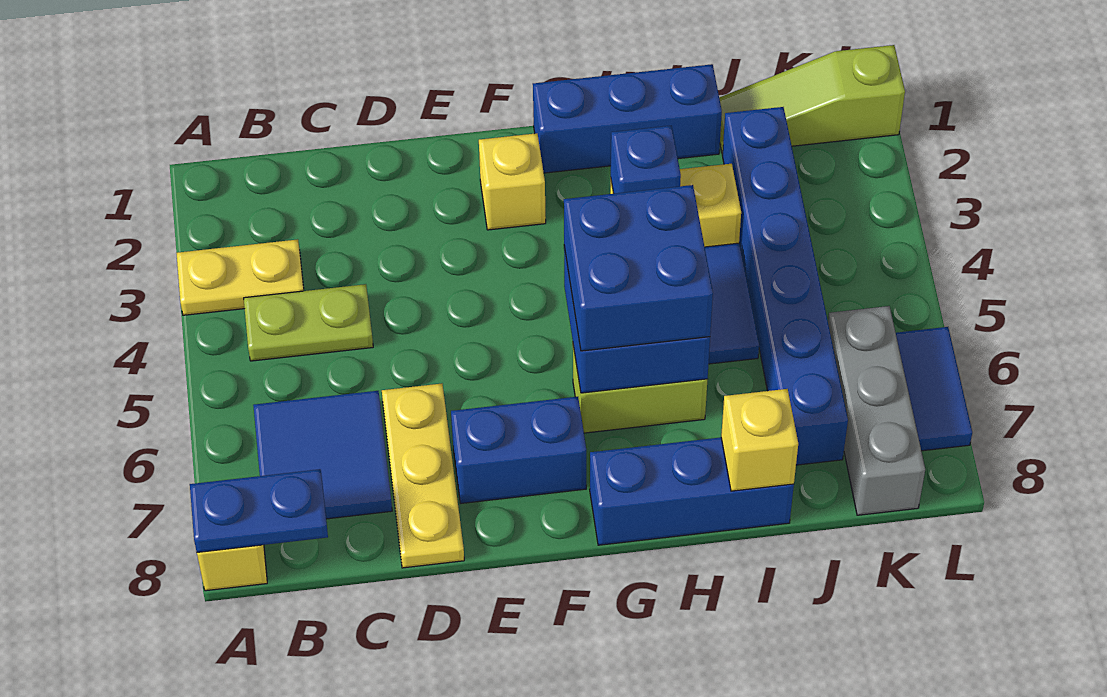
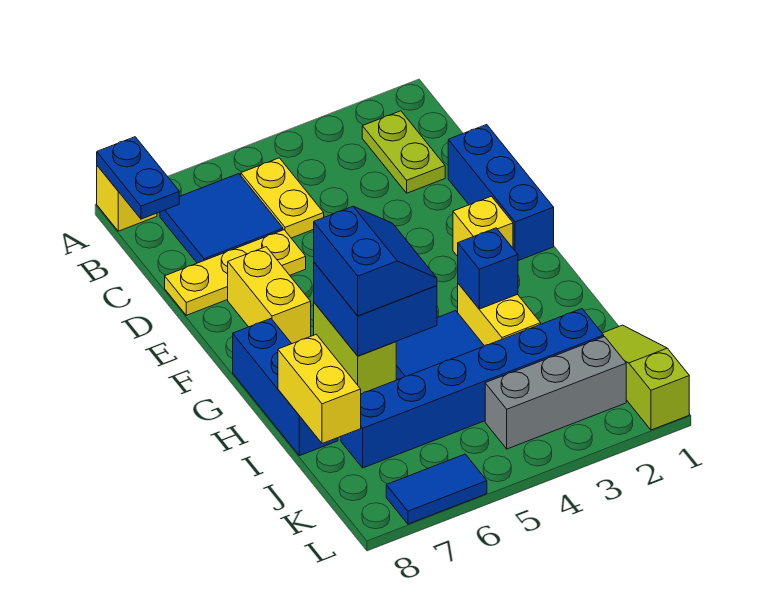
yellow 1x2 plate [176,239,304,315] -> yellow 1x2 plate moved to [241,158,324,238]
lime 1x2 plate [244,284,373,361] -> lime 1x2 plate moved to [362,111,445,193]
blue 1x2 brick [451,397,586,503] -> yellow 1x2 brick [228,247,311,344]
blue 1x3 brick [533,64,722,173] -> blue 1x3 brick moved to [448,125,554,261]
blue 2x2 brick [564,185,713,351] -> blue 2x2 slope [314,206,437,316]
yellow 1x1 brick [721,389,798,491] -> yellow 1x2 brick [278,334,361,444]
grey 1x3 brick [828,306,925,515] -> grey 1x3 brick moved to [485,337,626,449]

